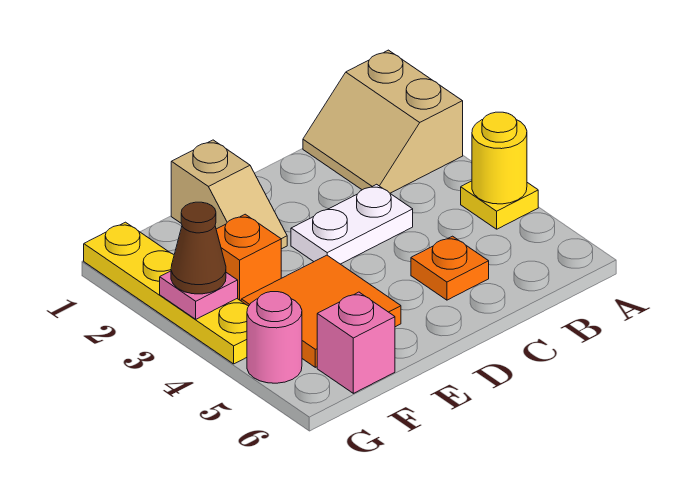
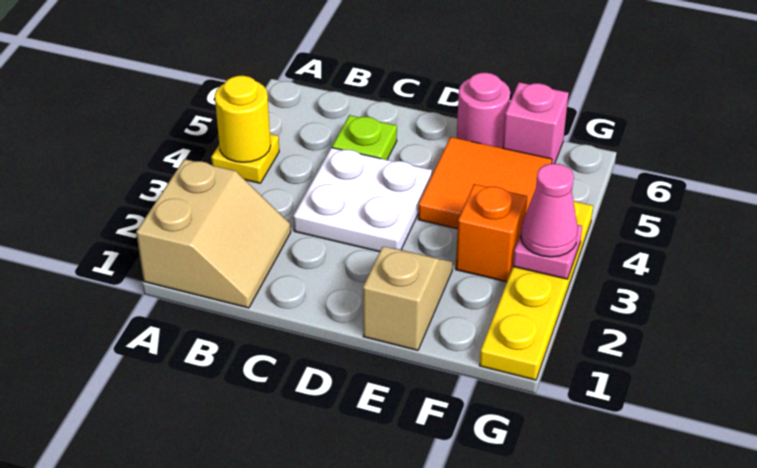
white 1x2 plate [291,184,413,264] -> white 2x2 plate [293,148,432,252]
orange 1x1 plate [411,236,489,300] -> lime 1x1 plate [332,115,397,160]
brown 1x1 cone [171,202,226,294] -> pink 1x1 cone [521,164,578,257]
pink 1x1 round brick [247,292,302,383] -> pink 1x1 round brick moved to [457,73,510,148]

